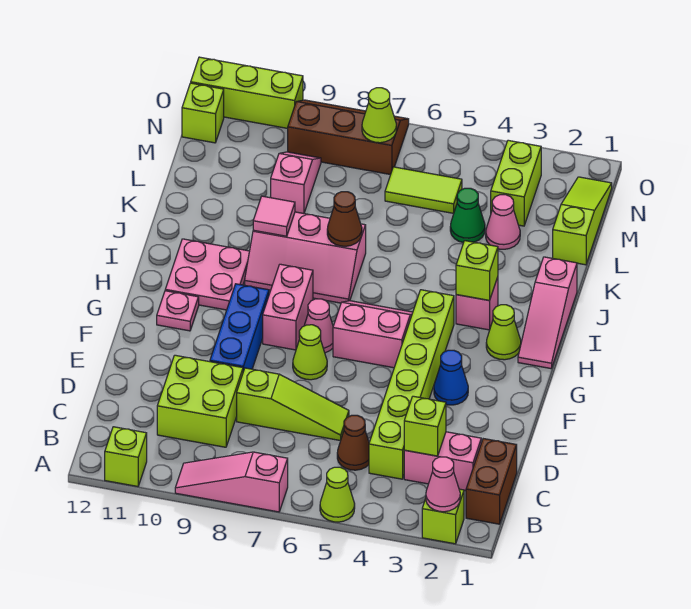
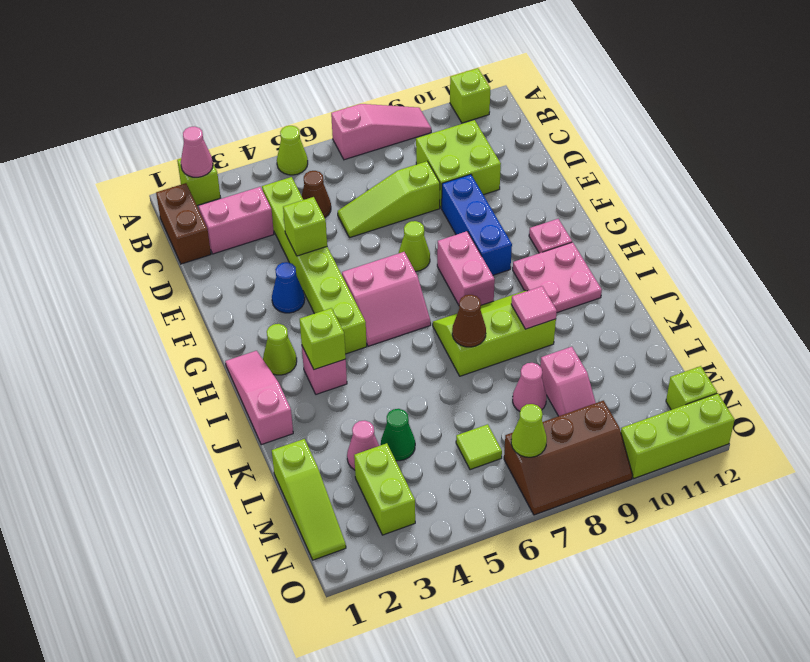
lime 1x1 brick [404,396,446,456] -> lime 1x1 brick moved to [283,197,327,256]
pink 1x1 cone [304,299,333,353] -> pink 1x1 cone moved to [513,363,546,411]
pink 2x3 slope [245,212,366,303] -> lime 2x3 slope [433,291,556,376]
lime 1x2 tile [385,167,462,213] -> lime 1x1 tile [456,424,502,470]

